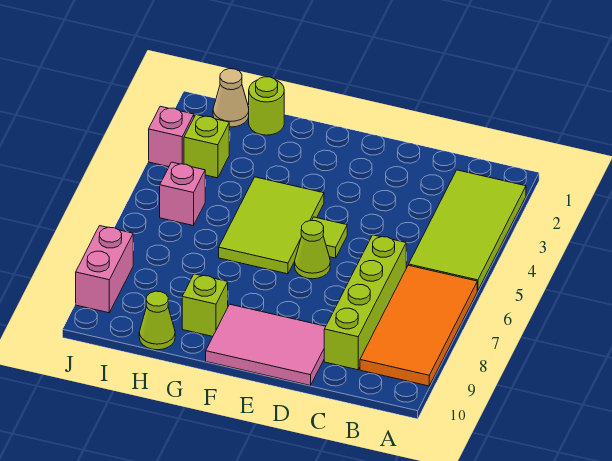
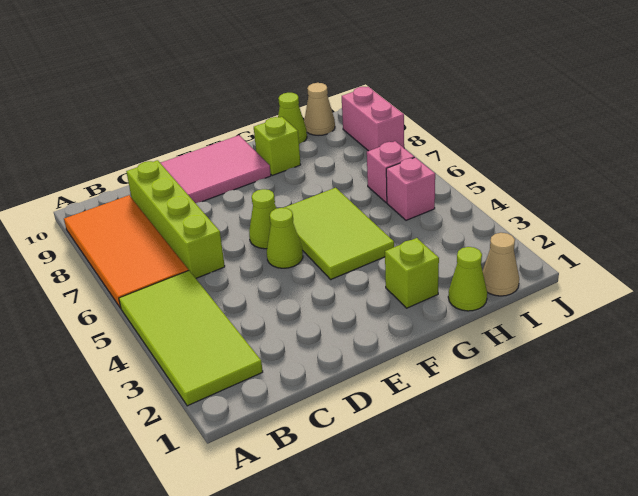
lime 1x1 tile [312,217,347,258] -> lime 1x1 cone [267,208,303,268]
lime 1x1 round brick [249,77,284,135] -> lime 1x1 cone [448,247,487,311]
lime 1x1 brick [184,115,229,178] -> lime 1x1 brick moved to [385,238,439,308]
none -> tan 1x1 cone [304,83,335,136]
pink 1x1 brick [149,106,194,167] -> pink 1x1 brick moved to [367,141,414,203]

